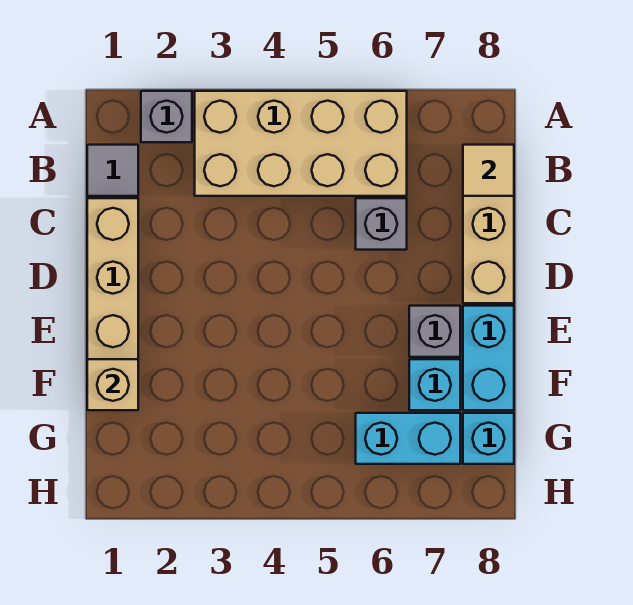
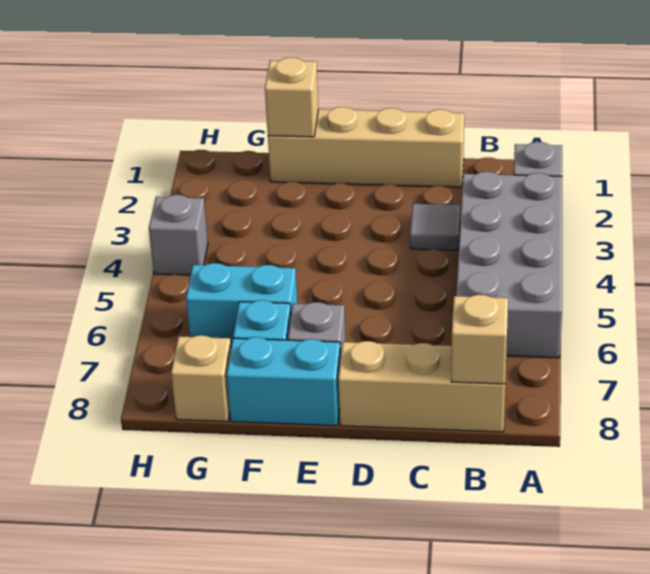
tan 2x4 brick [195,91,407,196] -> grey 2x4 brick [456,172,562,358]
grey 1x1 tile [87,145,138,196] -> grey 1x1 tile moved to [410,204,460,251]
tan 1x1 tile [463,145,514,196] -> tan 1x1 brick [451,295,508,384]
grey 1x1 brick [356,198,407,250] -> grey 1x1 brick moved to [149,195,208,275]
cyan 1x2 brick [356,413,460,464] -> cyan 1x2 brick turned to [186,263,297,346]
cyan 1x1 brick [463,413,514,464] -> tan 1x1 brick [171,335,231,422]

